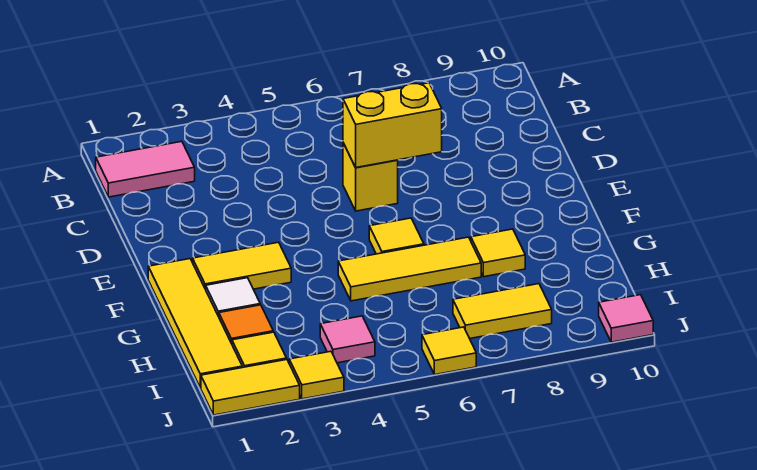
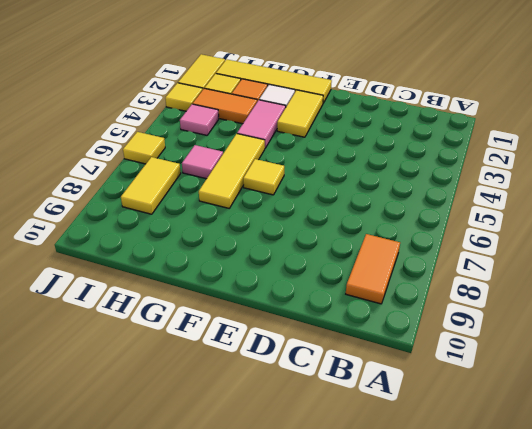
pink 1x2 tile [96,141,195,197] -> pink 1x2 tile moved to [237,100,286,148]
none -> orange 1x2 tile [346,234,400,304]
yellow 1x1 brick [343,143,398,211] -> none
yellow 1x2 brick [343,83,442,167] -> none
yellow 1x1 tile [471,229,525,277] -> none
none -> orange 1x2 tile [193,88,257,124]
pink 1x1 tile [599,295,653,342] -> pink 1x1 tile moved to [182,145,223,179]

